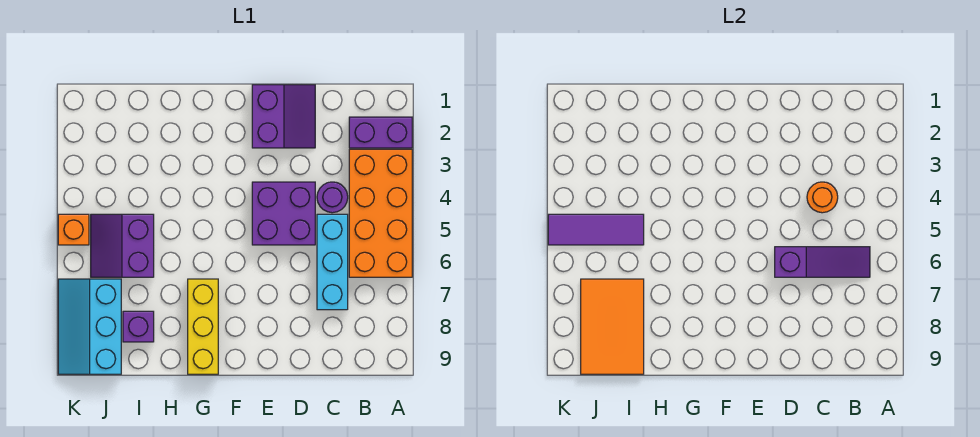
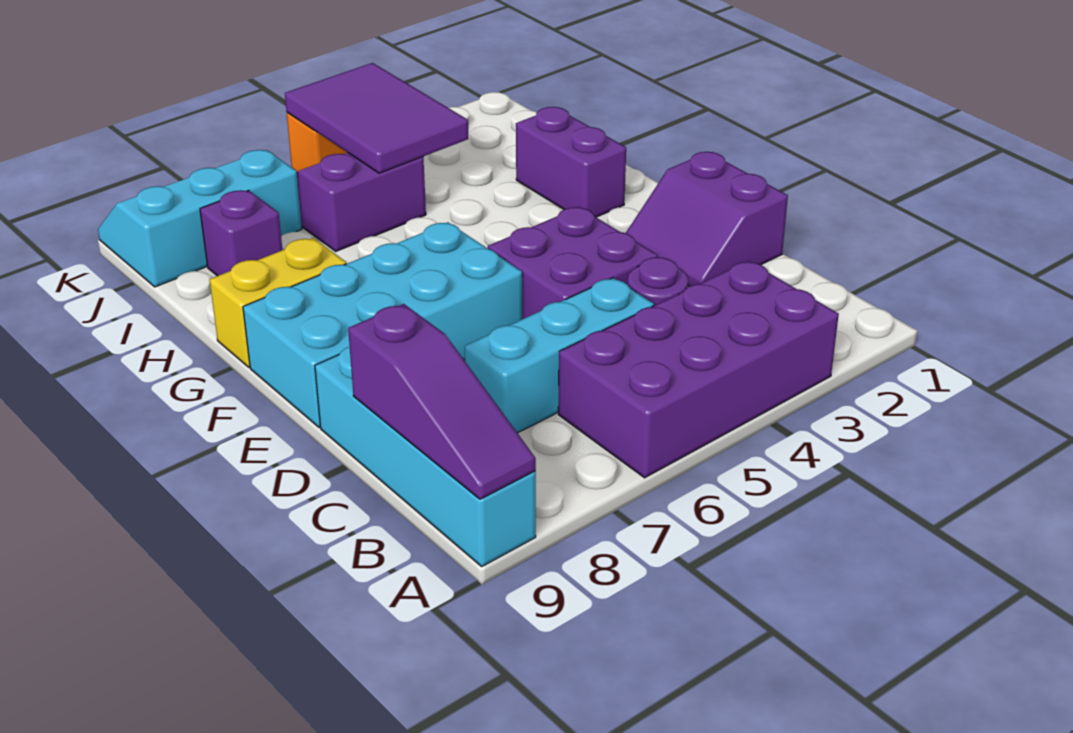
purple 1x2 brick [349,117,412,148] -> purple 1x2 brick moved to [516,107,626,217]
orange 2x4 brick [349,149,412,277] -> purple 2x4 brick [558,261,839,478]
none -> cyan 1x4 brick [315,346,536,566]
purple 1x3 slope [775,247,870,277] -> purple 1x3 slope moved to [348,304,536,499]
orange 1x1 round brick [807,182,838,213] -> none
purple 2x2 slope [252,85,315,148] -> purple 2x2 slope turned to [626,152,788,286]
none -> cyan 2x4 brick [243,222,522,427]
yellow 1x3 brick [188,279,218,374] -> yellow 1x2 brick [210,238,346,367]
purple 1x3 tile [548,214,644,245] -> purple 2x3 tile [285,63,469,173]
orange 2x3 tile [581,279,644,374] -> none

